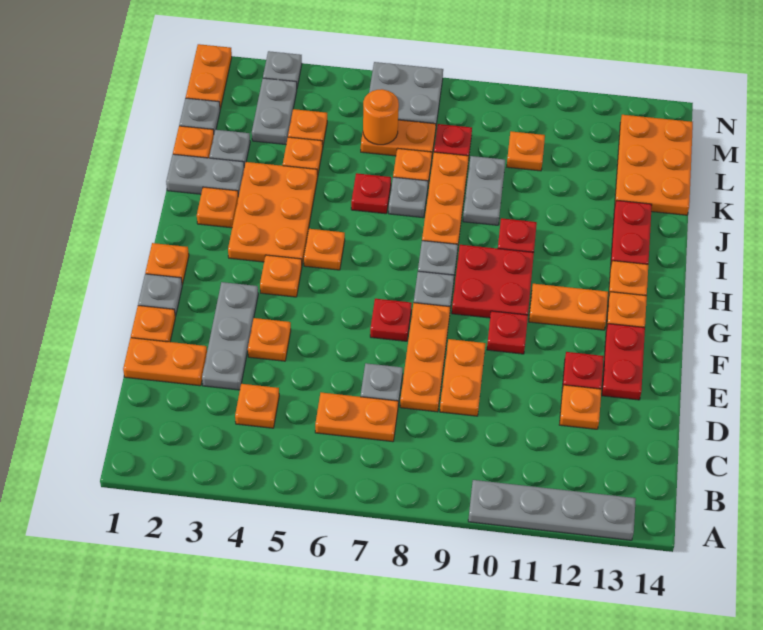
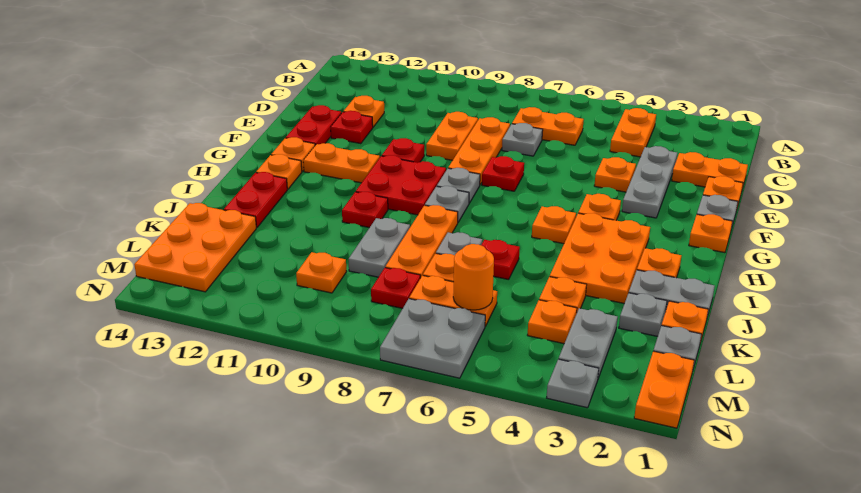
grey 1x4 plate [468,480,636,540] -> none
orange 1x1 plate [235,384,279,428] -> orange 1x2 plate [610,108,656,157]

